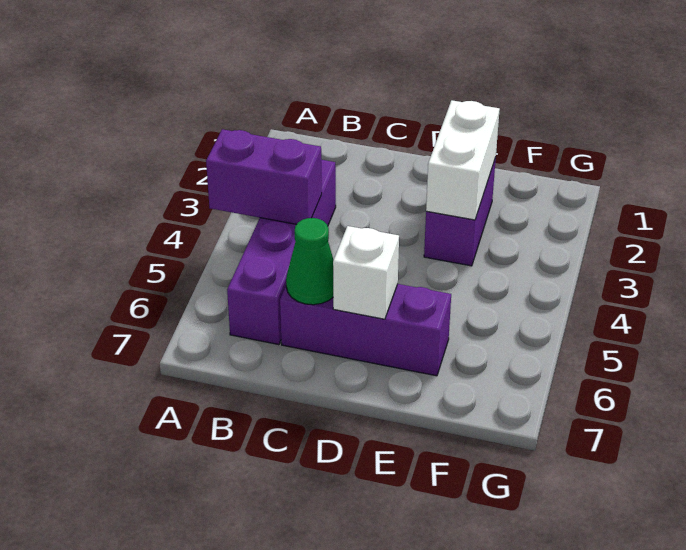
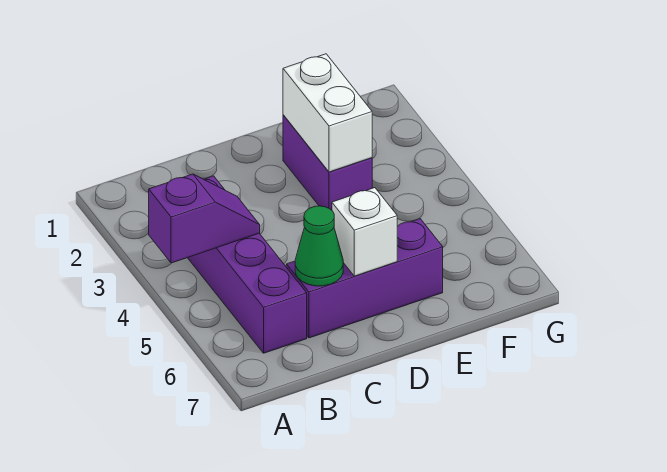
purple 1x2 brick [206,129,322,224] -> purple 1x2 slope [149,174,260,263]

